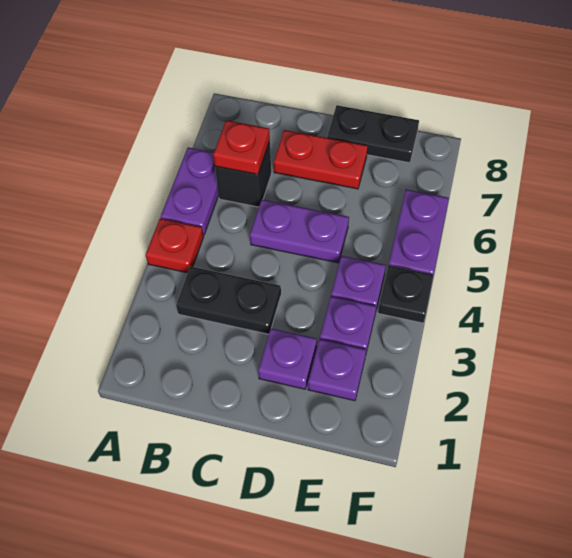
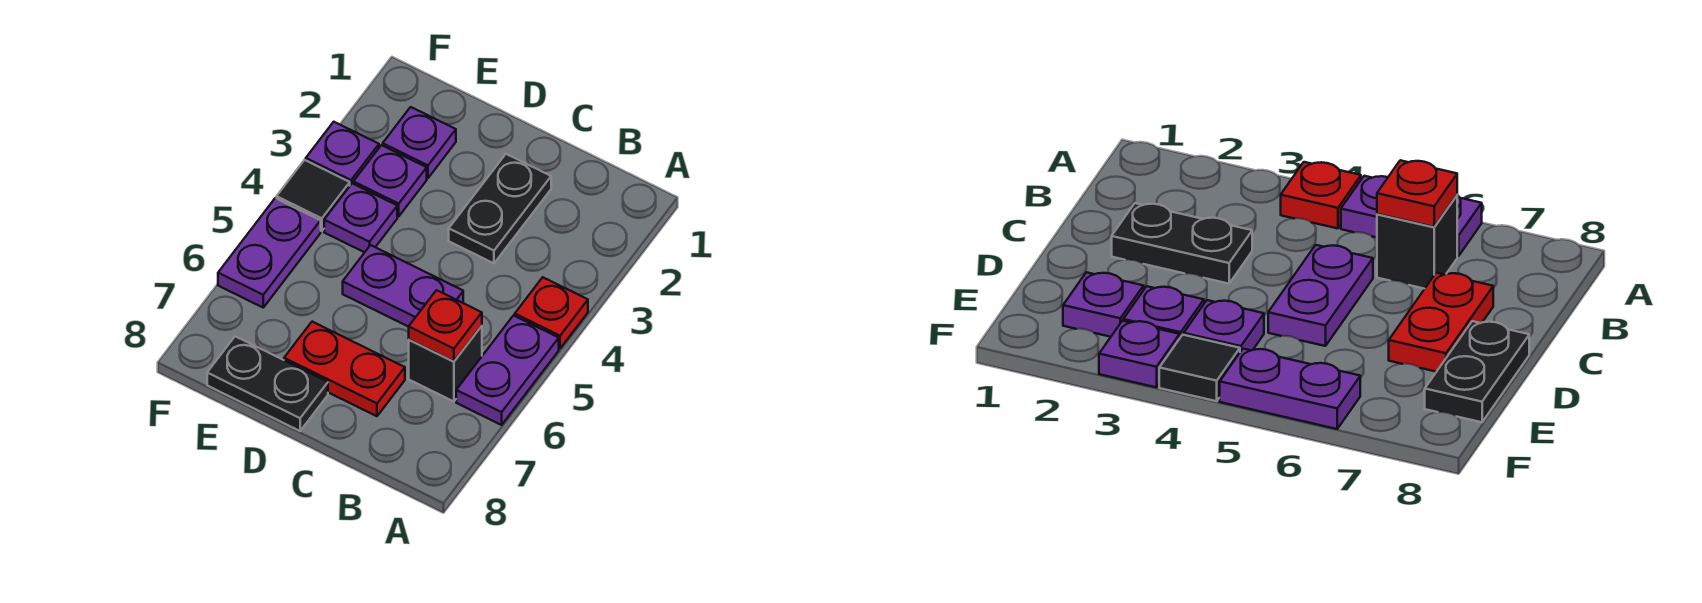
black 1x2 plate [176,266,281,334] -> black 1x2 plate turned to [449,154,551,263]
purple 1x1 plate [258,328,317,389] -> purple 1x1 plate moved to [306,122,379,185]
black 1x1 plate [378,265,434,323] -> black 1x1 tile [277,160,350,231]

